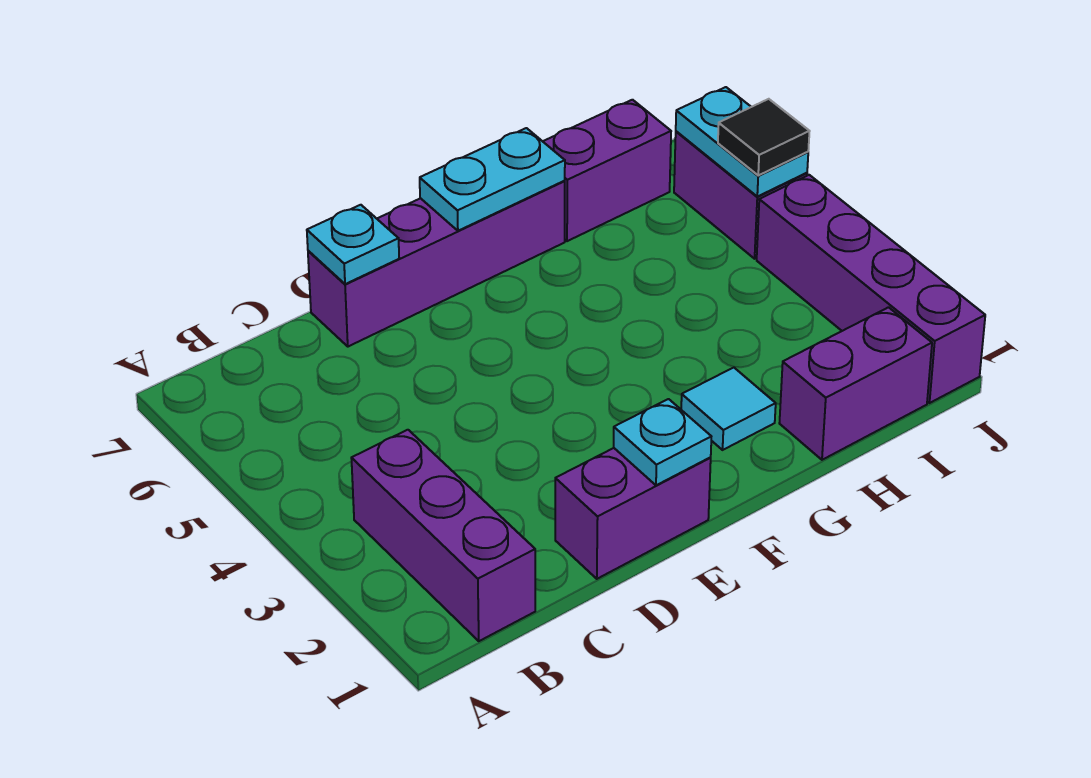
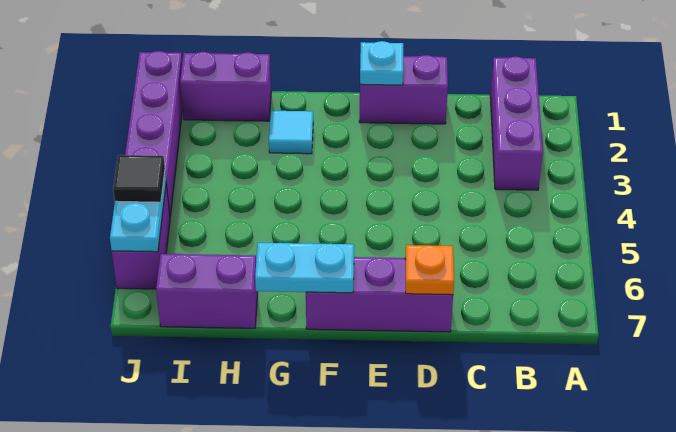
purple 1x4 brick [308,181,565,347] -> purple 1x3 brick [306,257,453,332]
cyan 1x1 plate [307,205,399,284] -> orange 1x1 plate [405,245,454,295]

